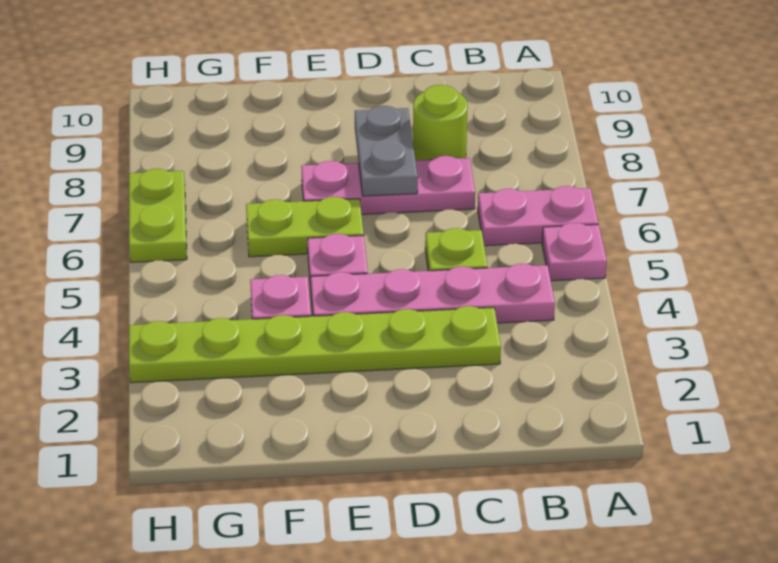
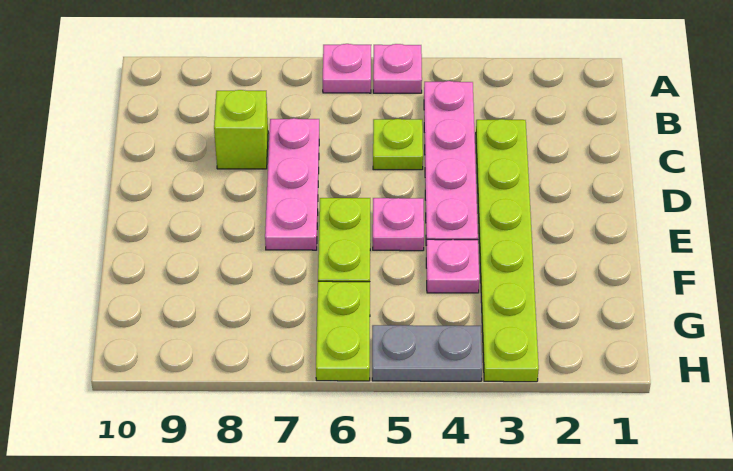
pink 1x2 plate [478,186,598,246] -> pink 1x1 plate [323,44,371,93]
lime 1x1 round brick [413,85,468,160] -> lime 1x1 brick [214,90,268,169]
grey 1x2 plate [355,106,418,196] -> grey 1x2 plate moved to [372,325,482,381]
lime 1x2 plate [129,169,187,262] -> lime 1x2 plate turned to [316,281,370,381]

